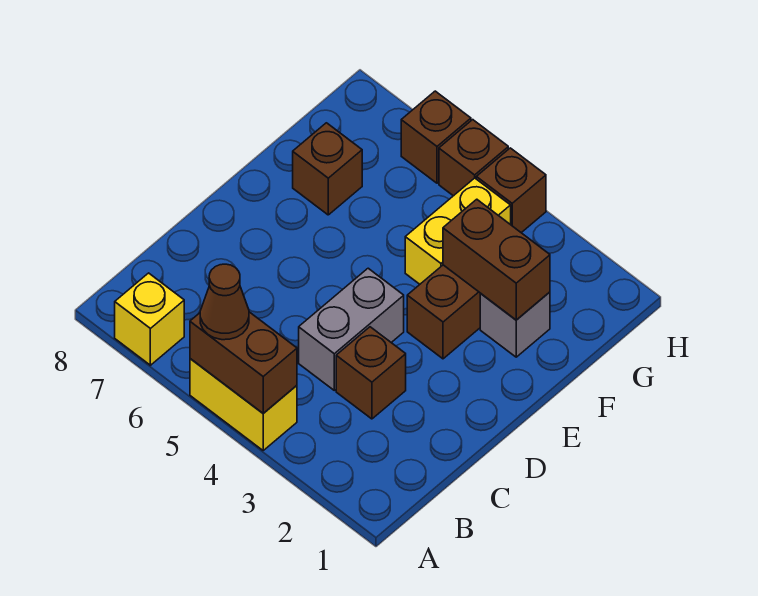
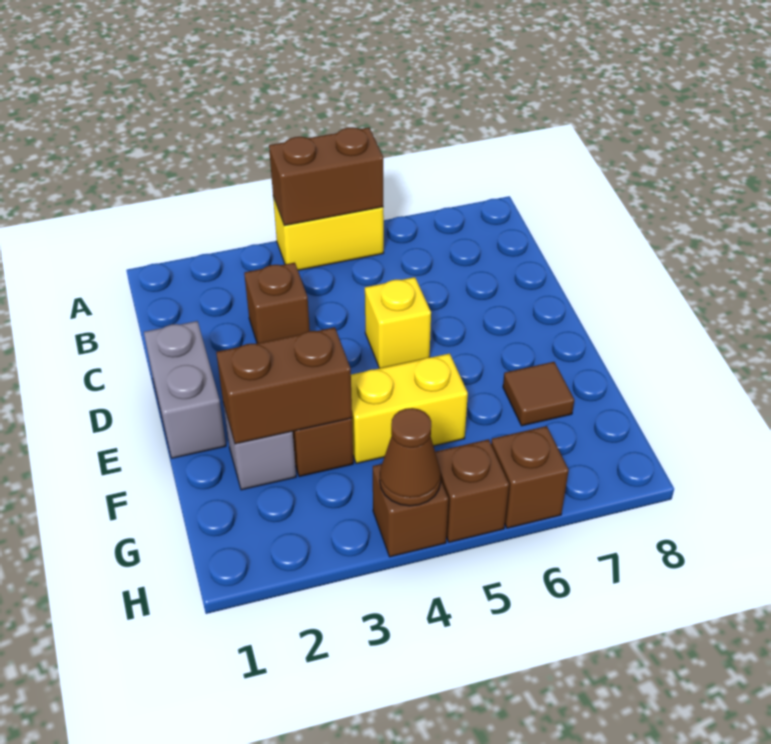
brown 1x1 cone [200,264,249,340] -> brown 1x1 cone moved to [380,408,441,506]
yellow 1x1 brick [115,273,184,365] -> yellow 1x1 brick moved to [365,277,431,368]
grey 1x2 brick [299,268,404,390] -> grey 1x2 brick moved to [144,321,226,458]
yellow 1x2 brick [405,178,511,284] -> yellow 1x2 brick turned to [351,353,468,464]
brown 1x1 brick [293,123,362,215] -> brown 1x1 tile [503,362,574,426]

